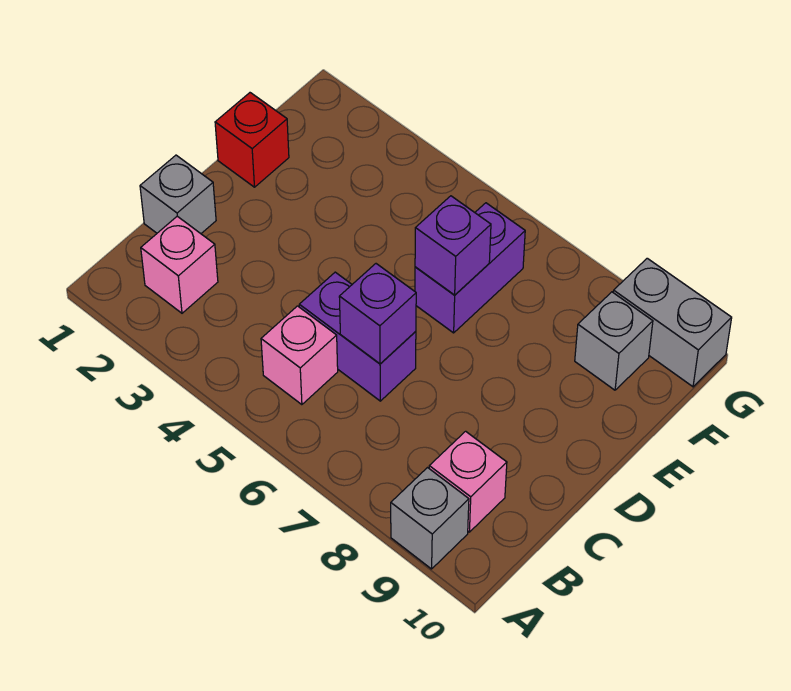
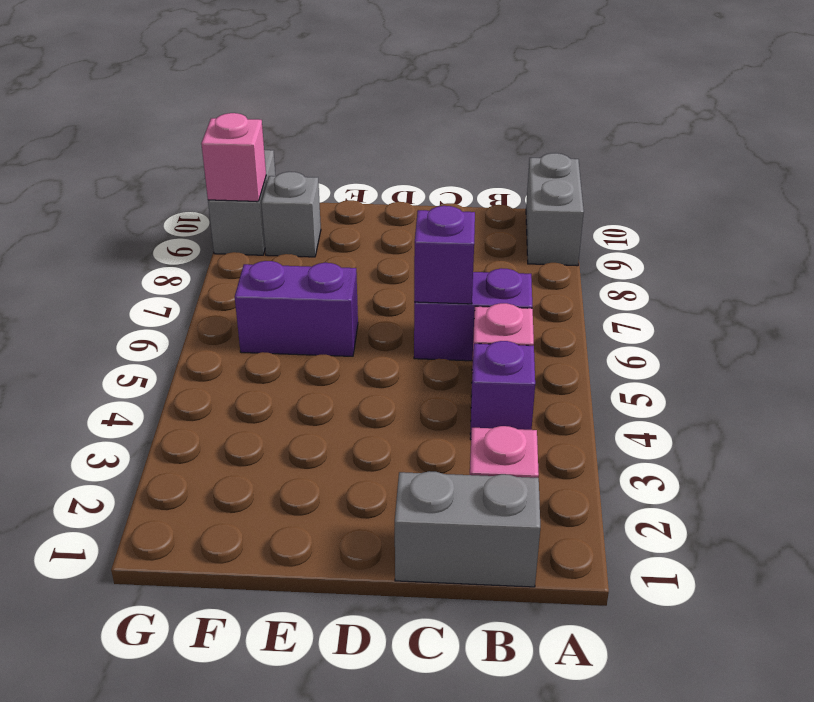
grey 1x1 brick [391,468,469,569] -> grey 1x2 brick [526,153,584,266]
pink 1x1 brick [429,431,507,532] -> pink 1x1 brick moved to [201,113,266,201]
grey 1x1 brick [140,155,216,234] -> grey 1x2 brick [395,471,540,587]
purple 1x2 brick [299,272,416,401] -> purple 1x2 brick turned to [414,268,532,361]
red 1x1 brick [215,93,289,187] -> none
purple 1x1 brick [415,196,491,295] -> purple 1x1 brick moved to [470,341,535,439]

